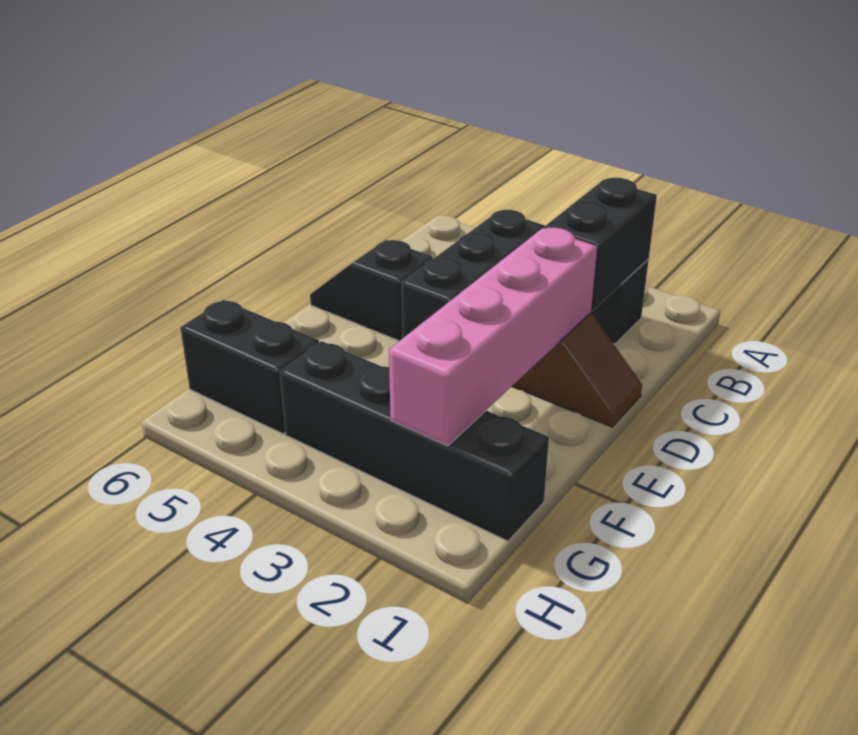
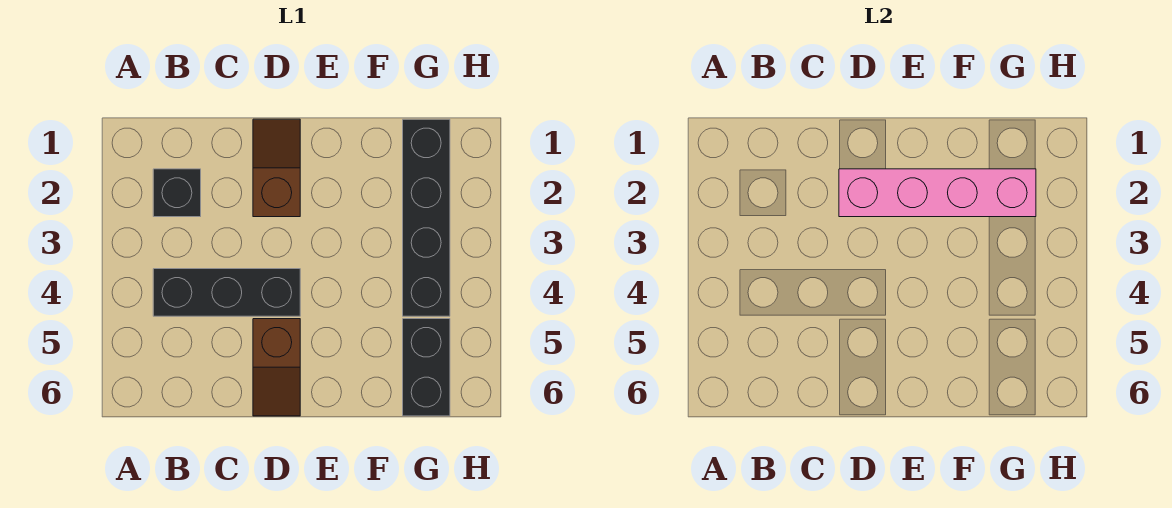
black 1x2 brick [544,178,657,311] -> none
black 1x2 slope [310,240,433,341] -> brown 1x2 slope [253,319,300,416]

